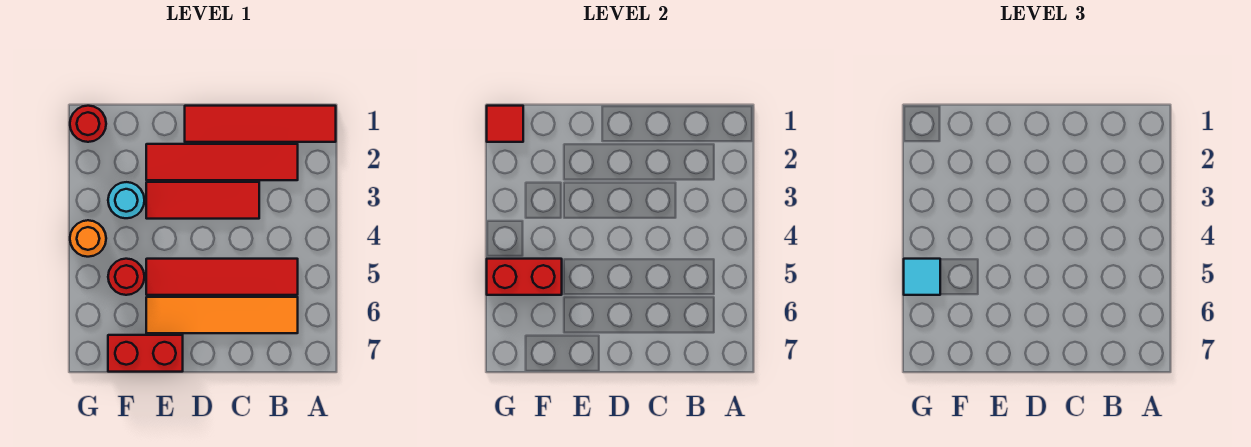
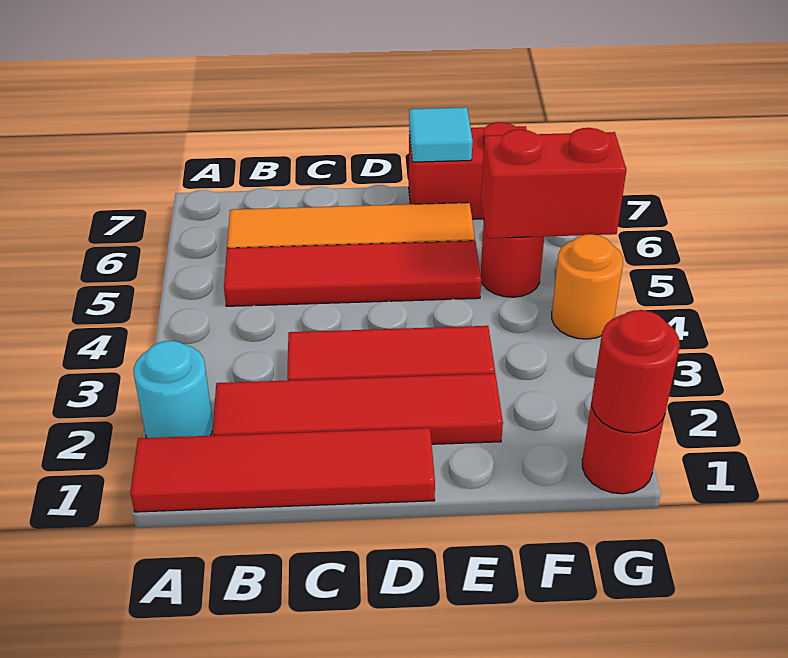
cyan 1x1 round brick [108,182,144,218] -> cyan 1x1 round brick moved to [133,341,213,438]
red 1x1 tile [487,106,523,142] -> red 1x1 round brick [592,310,680,433]
cyan 1x1 tile [904,259,940,295] -> cyan 1x1 tile moved to [409,107,473,162]

